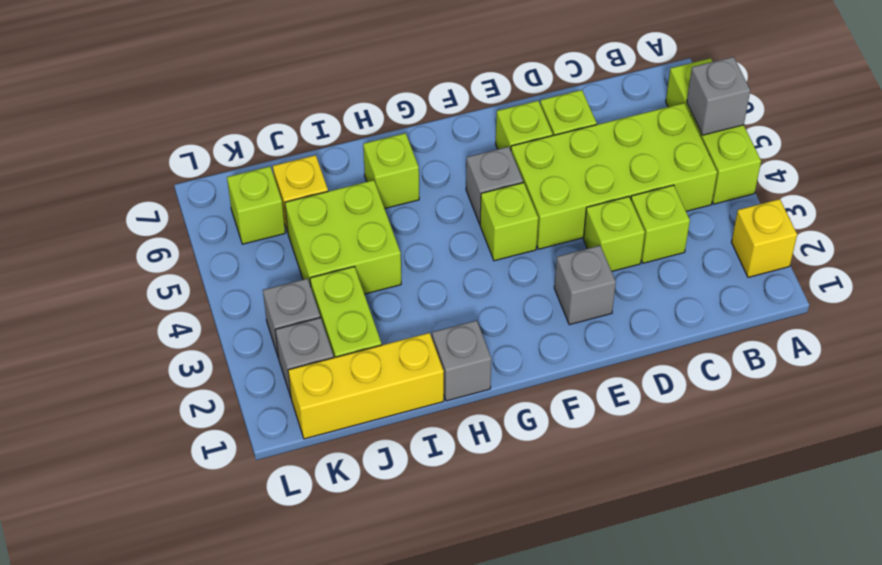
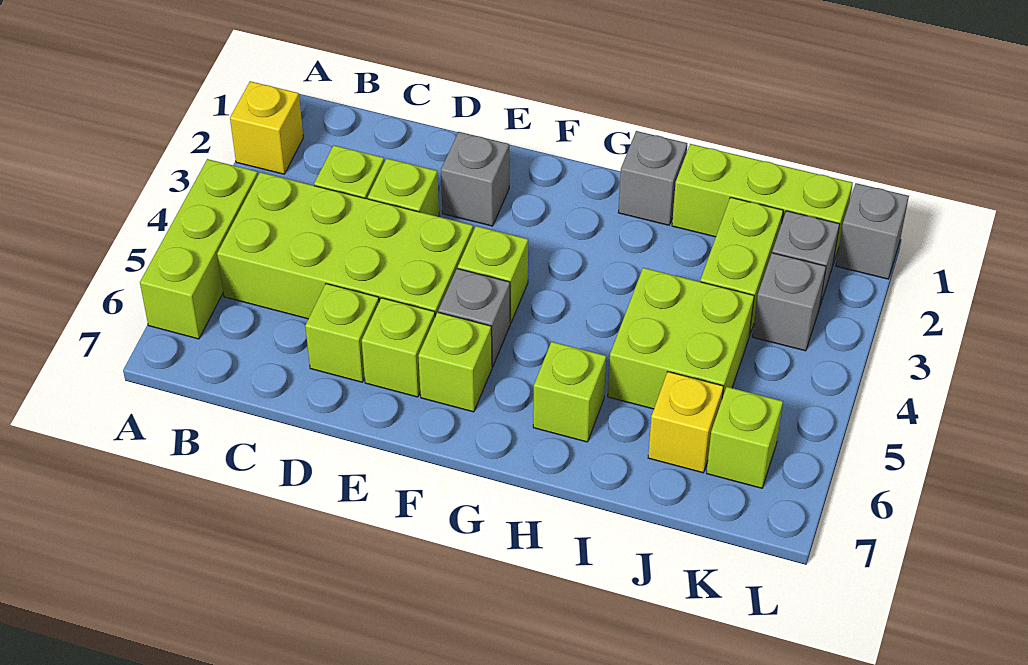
grey 1x1 brick [687,57,750,135] -> grey 1x1 brick moved to [836,183,909,279]
none -> lime 1x1 brick [418,312,492,412]
yellow 1x3 brick [288,333,444,439] -> lime 1x3 brick [672,144,853,264]

